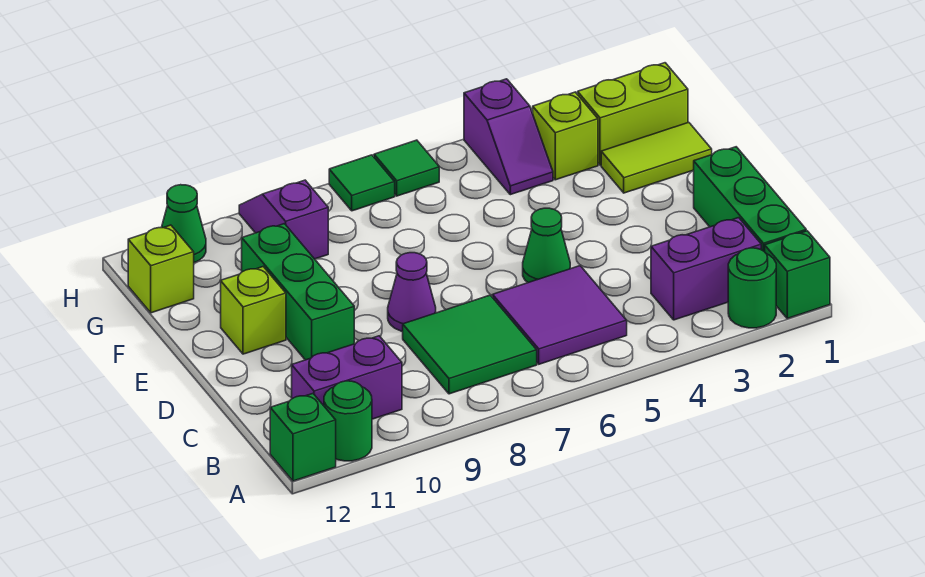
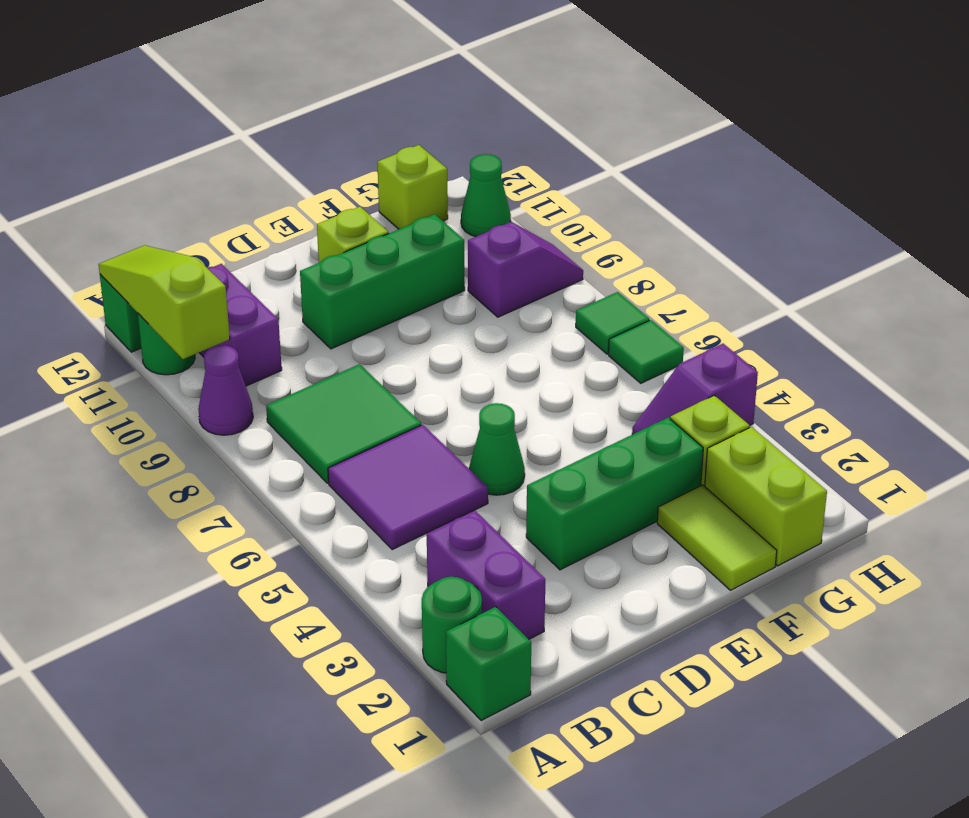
none -> lime 1x3 slope [99,245,230,359]
green 1x3 brick [694,147,806,252] -> green 1x3 brick moved to [526,418,703,570]
purple 1x1 cone [388,253,436,331] -> purple 1x1 cone moved to [198,345,253,435]

